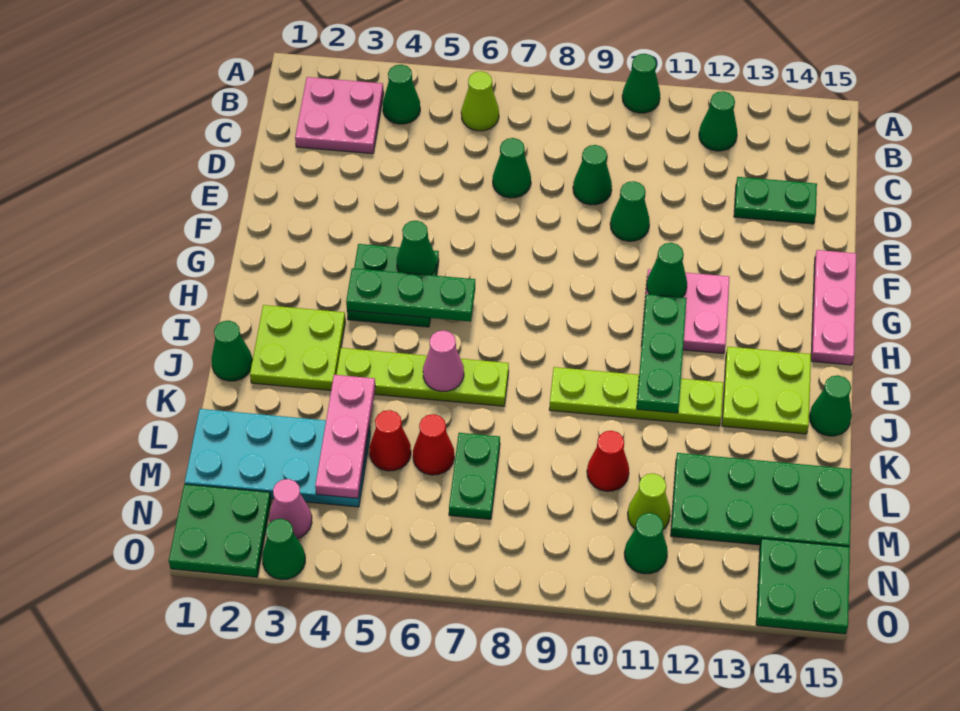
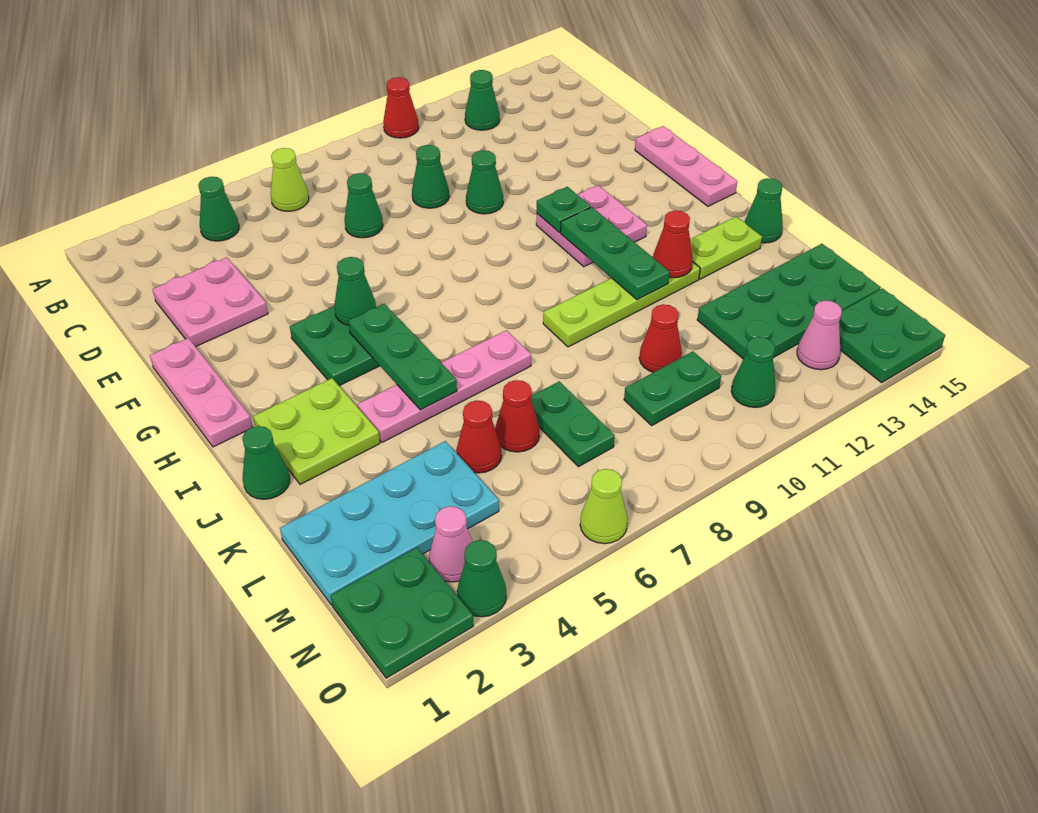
green 1x1 cone [622,54,660,113] -> red 1x1 cone [383,77,419,138]
pink 2x2 plate [295,77,384,154] -> pink 2x2 plate moved to [153,258,268,347]
green 1x2 plate [734,177,817,224] -> green 1x2 plate moved to [624,351,721,425]
green 1x1 cone [647,243,687,297] -> green 1x1 plate [537,187,591,232]
green 1x3 plate [346,268,475,322] -> green 1x3 plate turned to [348,304,457,410]
lime 2x2 plate [722,347,811,434] -> lime 1x2 plate [690,217,762,279]
lime 1x4 plate [336,348,509,406] -> pink 1x4 plate [358,330,531,442]
pink 1x1 cone [423,330,464,392] -> pink 1x1 cone moved to [797,301,842,370]
none -> red 1x1 cone [653,211,693,278]
pink 1x3 plate [315,375,375,498] -> pink 1x3 plate moved to [150,338,252,447]
lime 1x1 cone [628,473,670,529] -> lime 1x1 cone moved to [580,469,628,544]

